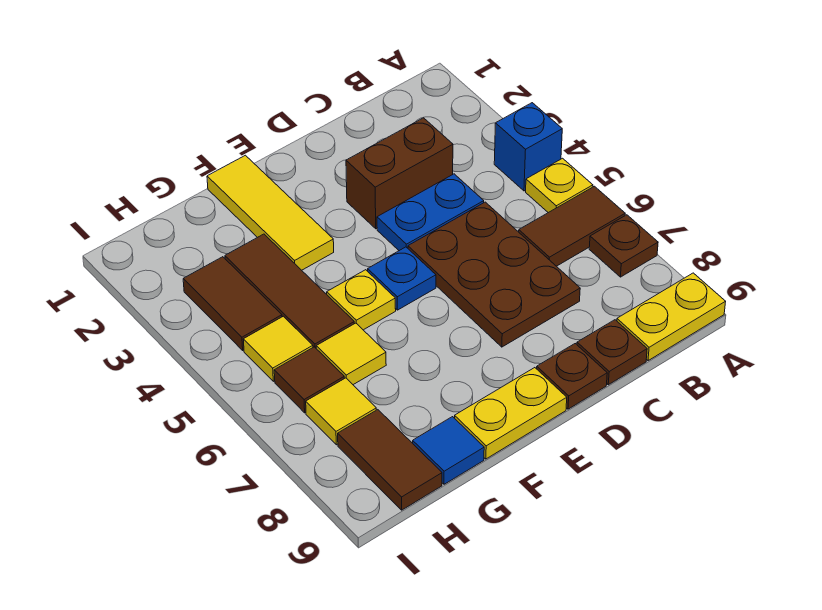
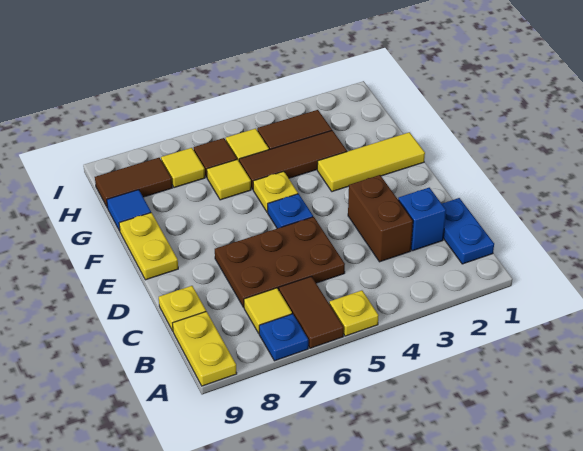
blue 1x1 brick [494,103,562,191] -> blue 1x1 brick moved to [398,188,446,251]
brown 1x1 plate [589,215,658,277] -> blue 1x1 plate [259,314,308,361]
none -> yellow 1x1 tile [244,288,292,333]
blue 1x2 plate [377,174,484,251] -> blue 1x2 plate moved to [442,198,494,264]
brown 1x1 plate [577,320,647,385] -> yellow 1x1 plate [159,286,206,331]
brown 1x1 plate [537,344,607,409] -> none

